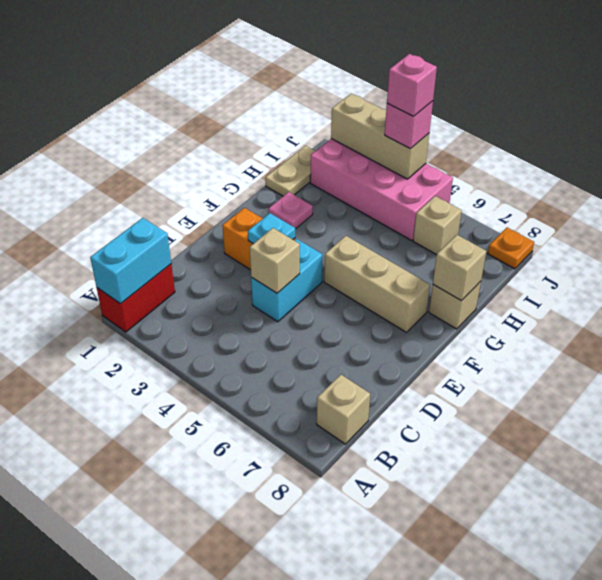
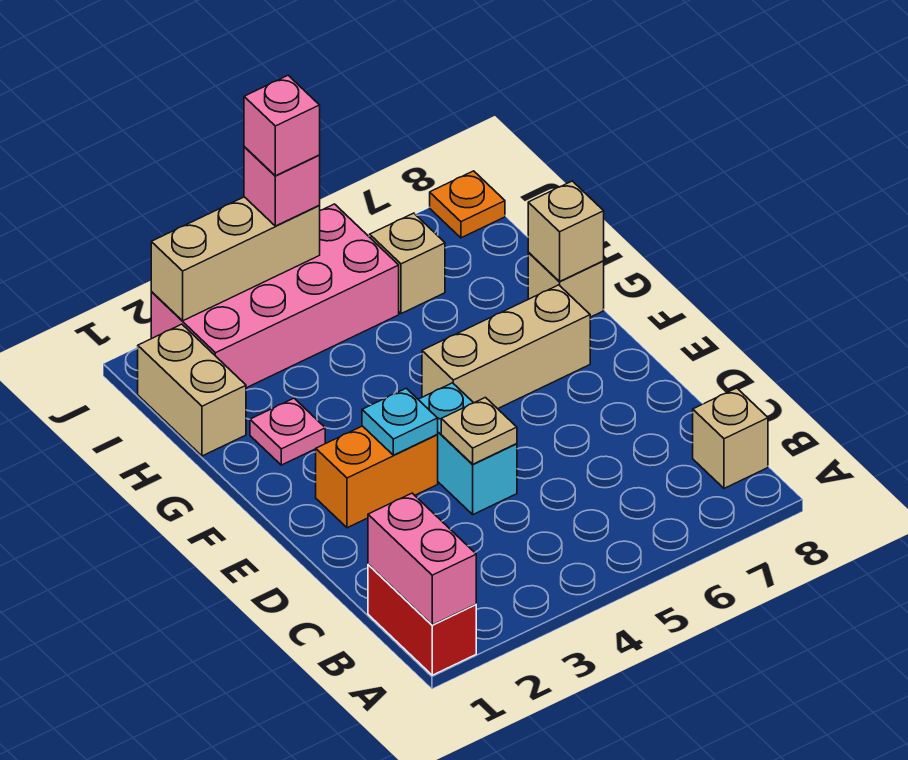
cyan 1x2 brick [90,218,171,304] -> pink 1x2 brick [368,493,476,625]
tan 1x1 brick [250,228,300,293] -> tan 1x1 plate [441,398,517,464]
tan 1x2 plate [265,146,315,196] -> tan 1x2 brick [138,324,246,456]

